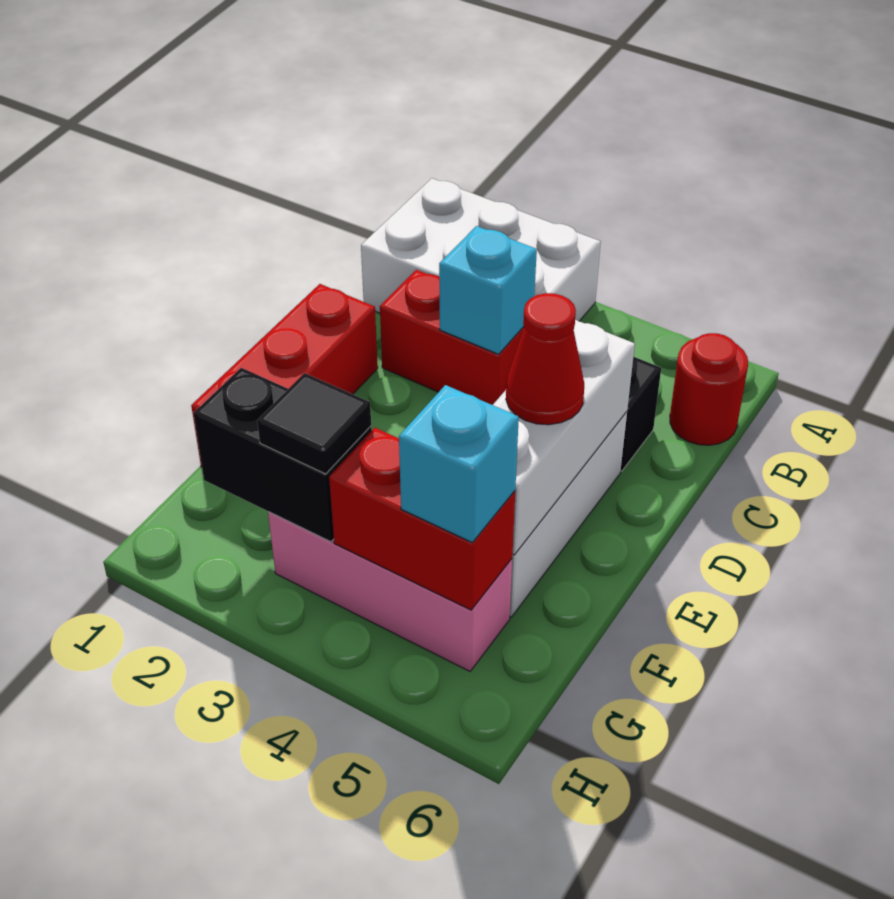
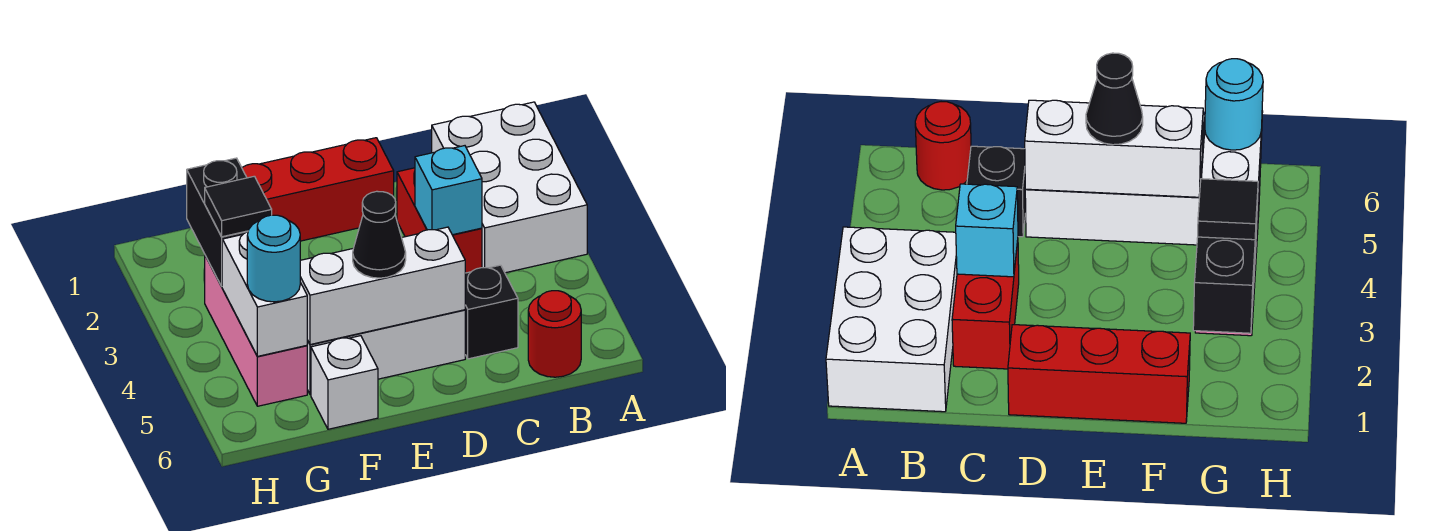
red 1x1 cone [506,293,584,425] -> black 1x1 cone [353,191,406,278]
none -> white 1x1 brick [311,336,378,429]
red 1x2 brick [329,428,515,610] -> white 1x2 brick [222,232,307,356]
cyan 1x1 brick [399,385,519,542] -> cyan 1x1 round brick [247,215,300,302]

